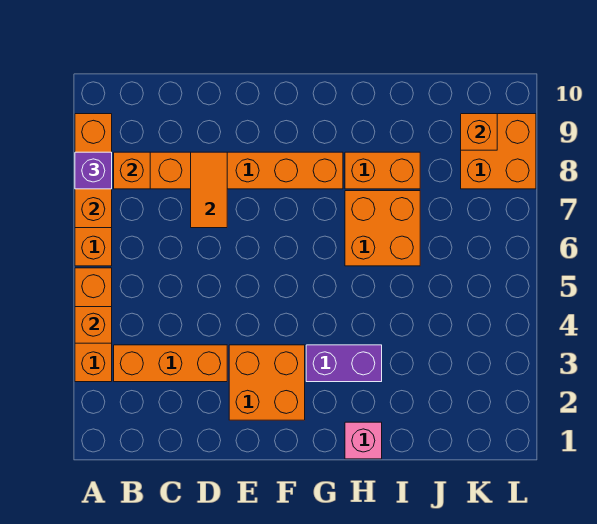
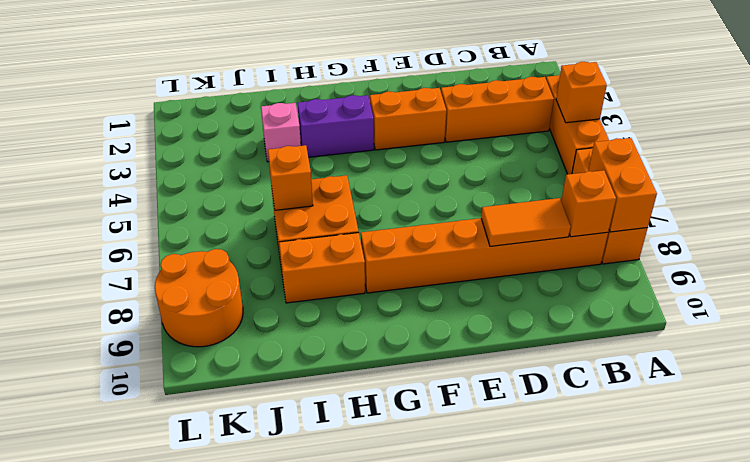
orange 1x3 brick [75,114,112,228] -> orange 1x2 brick [589,138,657,232]
purple 1x1 brick [75,152,112,189] -> none
orange 1x2 tile [191,152,227,228] -> orange 1x2 tile turned to [481,198,571,246]
orange 2x2 brick [229,345,305,420] -> orange 1x2 brick [370,88,446,150]
pink 1x1 brick [345,422,382,459] -> pink 1x1 brick moved to [261,103,301,162]
orange 2x2 brick [461,114,536,189] -> orange 2x2 round brick [155,249,243,347]
orange 1x1 brick [461,114,497,150] -> orange 1x1 brick moved to [268,145,313,210]

